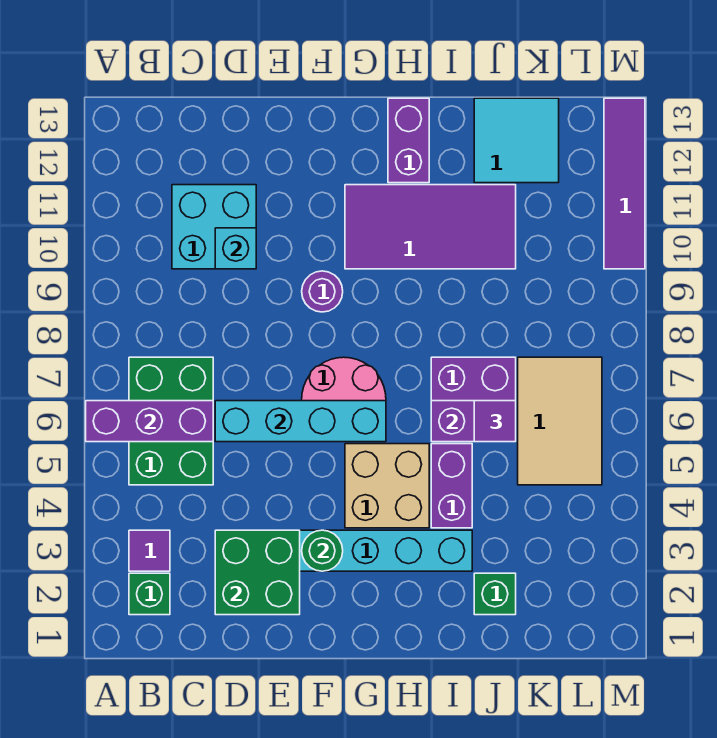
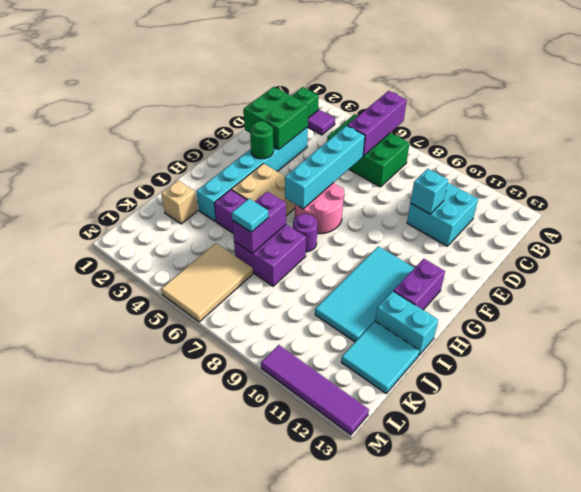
purple 1x1 round brick [302,271,343,312] -> purple 1x1 round brick moved to [293,214,317,252]
purple 2x4 tile [345,185,516,269] -> cyan 2x4 tile [315,246,414,342]
purple 1x2 brick [388,98,429,183] -> purple 1x2 brick turned to [394,259,445,310]
none -> cyan 1x2 brick [375,291,438,355]
green 1x1 brick [474,573,516,615] -> tan 1x1 brick [161,180,197,224]
purple 1x1 tile [474,401,516,442] -> cyan 1x1 tile [232,199,269,232]
tan 2x3 tile [518,357,602,485] -> tan 2x3 tile turned to [161,243,253,322]

